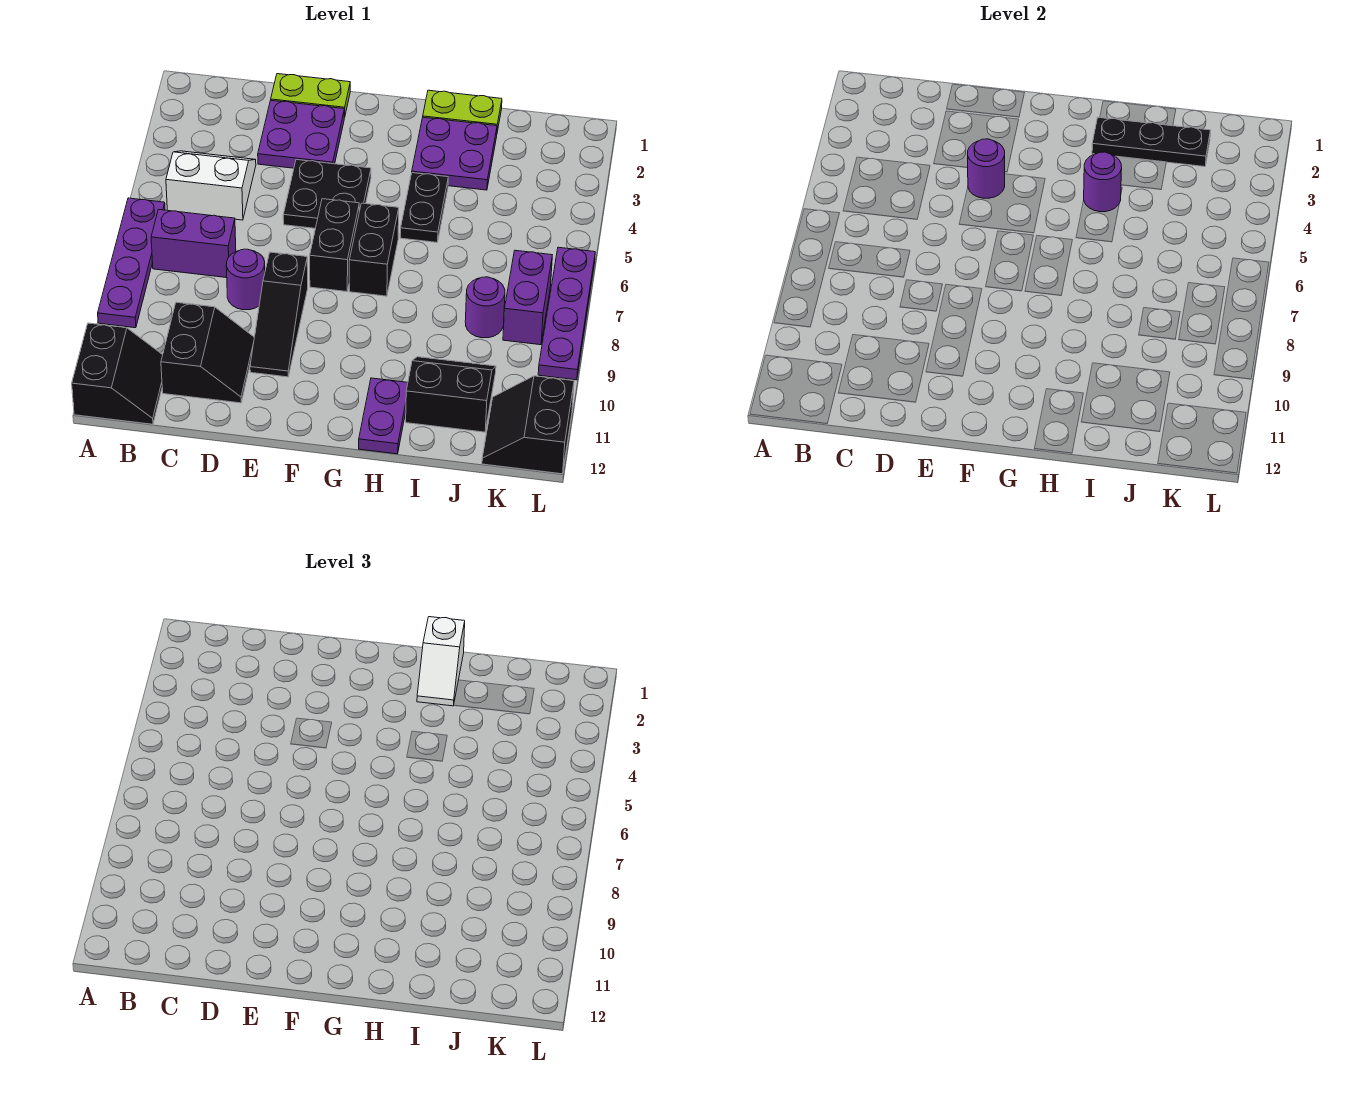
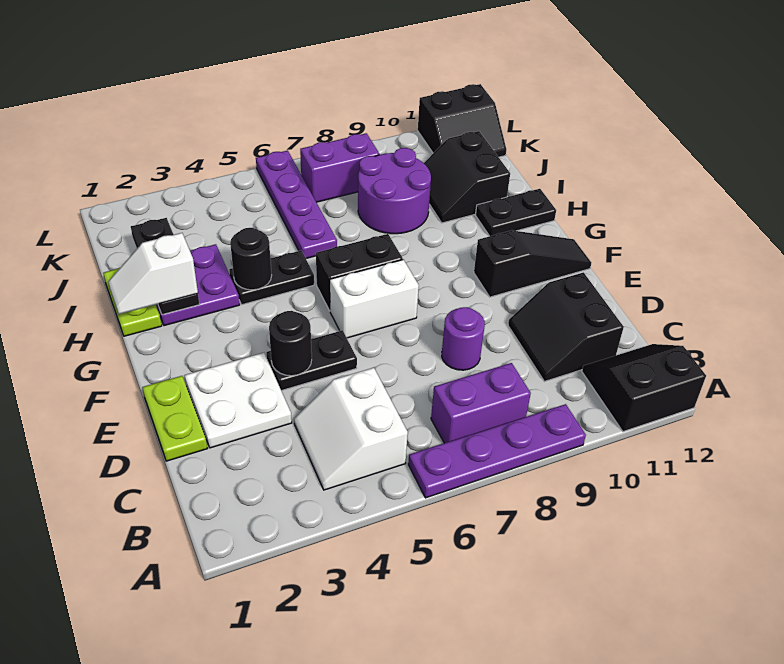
purple 1x2 brick [151,209,236,278] -> purple 1x2 brick turned to [431,363,531,443]
black 2x2 slope [161,302,254,403] -> black 2x2 slope turned to [508,272,624,381]
purple 2x2 plate [258,100,344,168] -> white 2x2 plate [184,353,292,448]
black 2x2 plate [283,160,371,228] -> black 1x2 plate [266,330,357,391]
purple 1x1 round brick [967,139,1005,198] -> black 1x1 round brick [269,311,312,376]
black 1x3 slope [250,252,308,377] -> black 1x3 slope moved to [474,230,591,297]
black 1x2 brick [310,199,359,292] -> white 1x2 brick [330,260,419,338]
white 1x2 slope [417,617,465,706] -> white 1x2 slope turned to [108,233,198,314]
purple 1x1 round brick [1084,152,1122,212] -> black 1x1 round brick [230,228,272,290]
purple 1x2 plate [359,378,408,454] -> black 1x2 plate [476,189,556,236]
purple 1x1 round brick [465,277,505,338] -> purple 2x2 round brick [358,148,431,234]
purple 1x4 plate [538,247,595,380] -> purple 1x4 plate turned to [256,151,337,258]

